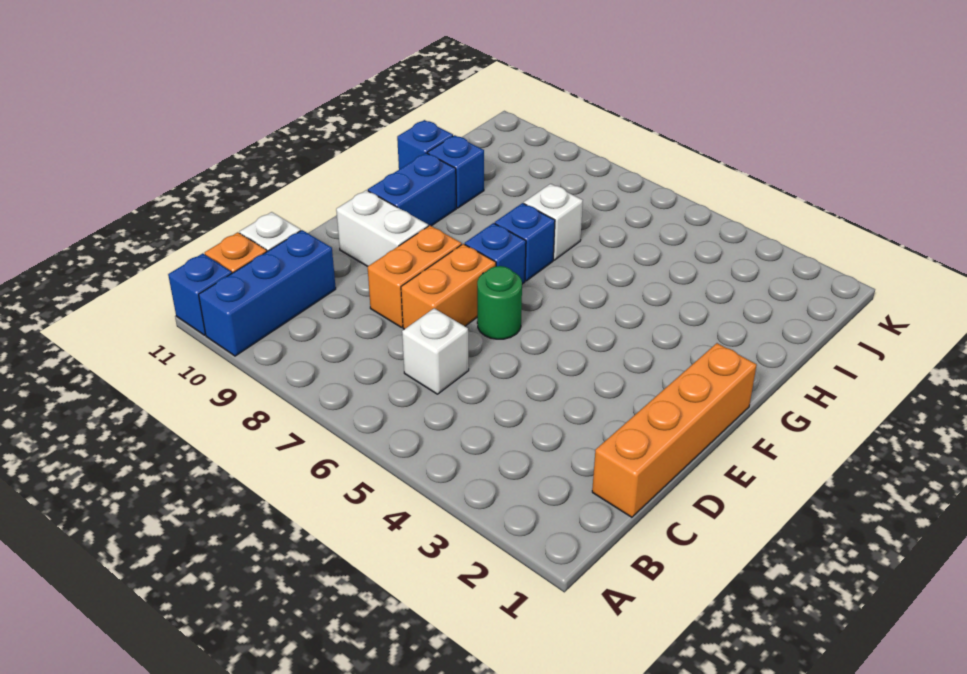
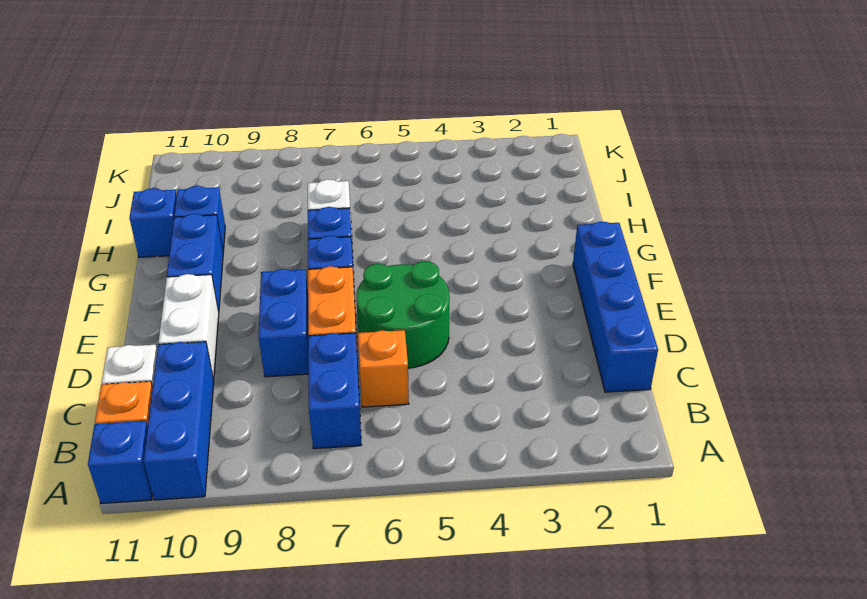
none -> blue 1x2 brick [308,333,361,449]
orange 1x4 brick [592,343,757,517] -> blue 1x4 brick [573,221,658,392]
white 1x1 brick [402,308,469,394] -> orange 1x1 brick [358,330,409,407]
orange 1x2 brick [368,226,462,327] -> blue 1x2 brick [259,269,309,377]
green 1x1 round brick [477,266,522,339] -> green 2x2 round brick [356,261,450,368]
white 1x2 brick [336,190,428,266] -> white 1x2 brick turned to [158,274,219,380]

